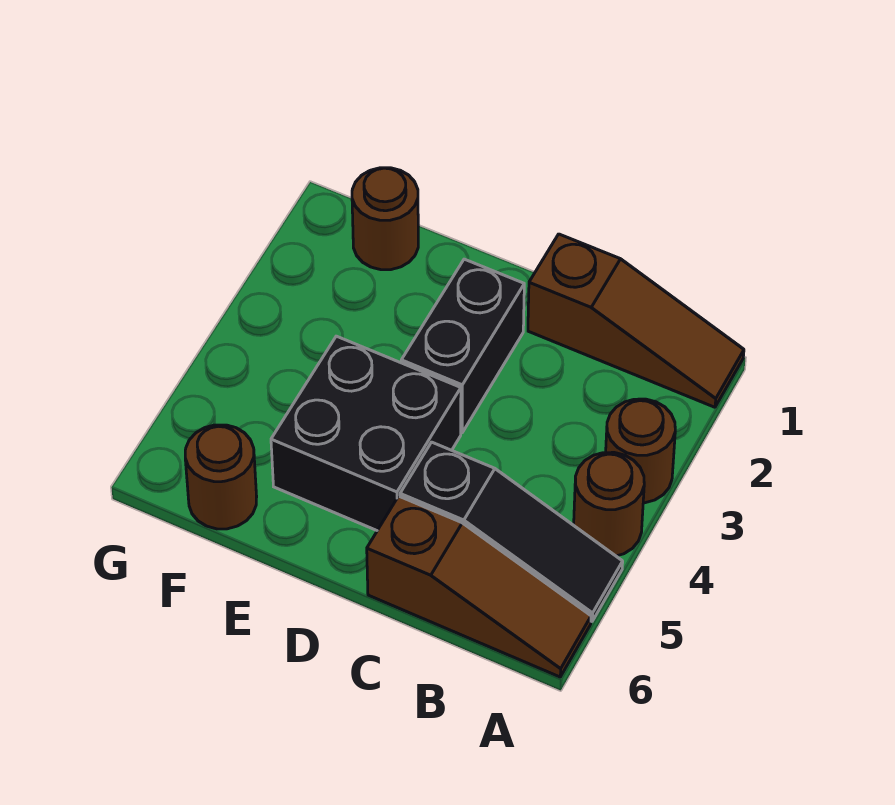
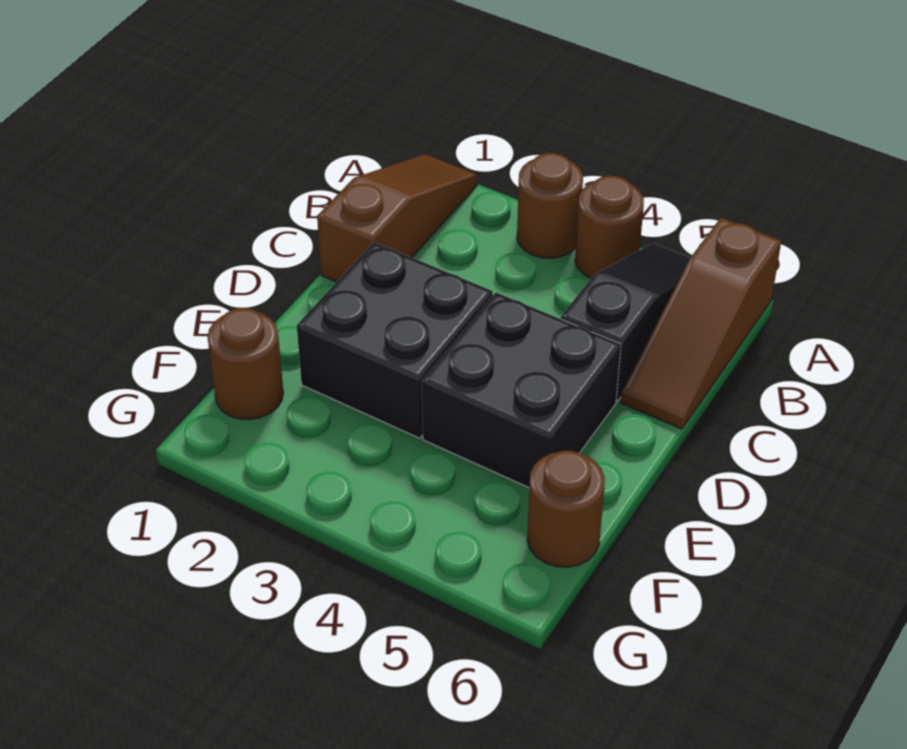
brown 1x3 slope [367,496,591,677] -> brown 1x3 slope turned to [621,218,781,429]
black 1x2 brick [401,259,524,433] -> black 2x2 brick [297,242,493,438]

